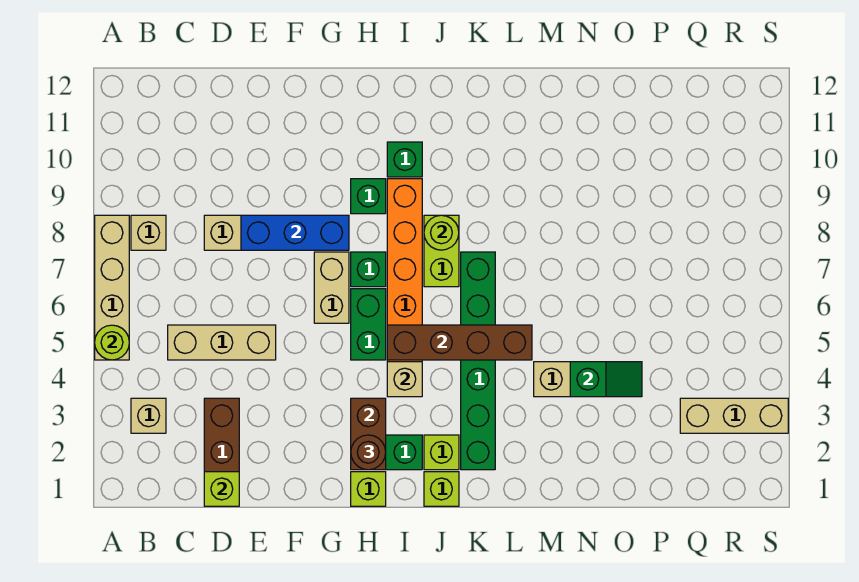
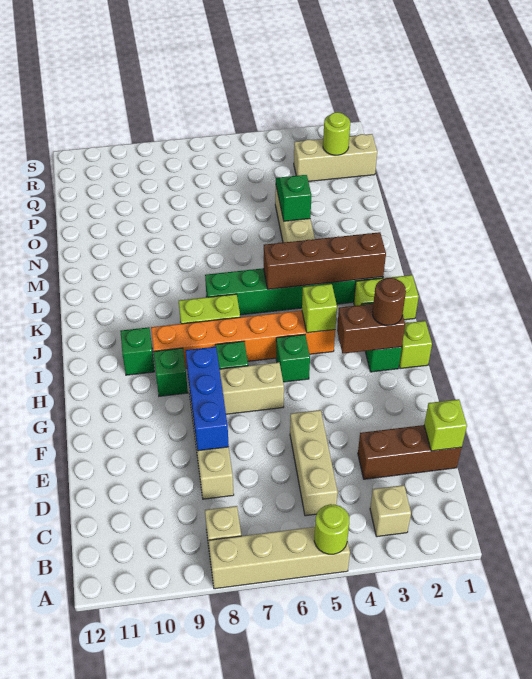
green 1x2 brick [351,289,386,360] -> green 1x1 brick [276,334,310,382]
tan 1x1 brick [387,362,422,397] -> lime 1x1 brick [302,284,337,333]
brown 1x4 brick [387,325,532,360] -> brown 1x4 brick turned to [264,232,386,289]
lime 1x1 round brick [424,215,459,250] -> lime 1x1 round brick moved to [323,112,350,155]
tan 1x3 brick [680,398,788,433] -> tan 1x3 brick turned to [294,134,377,182]

